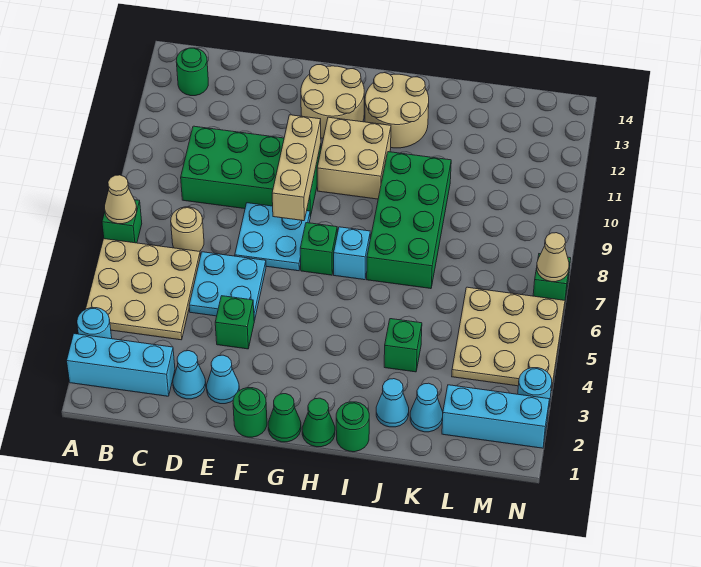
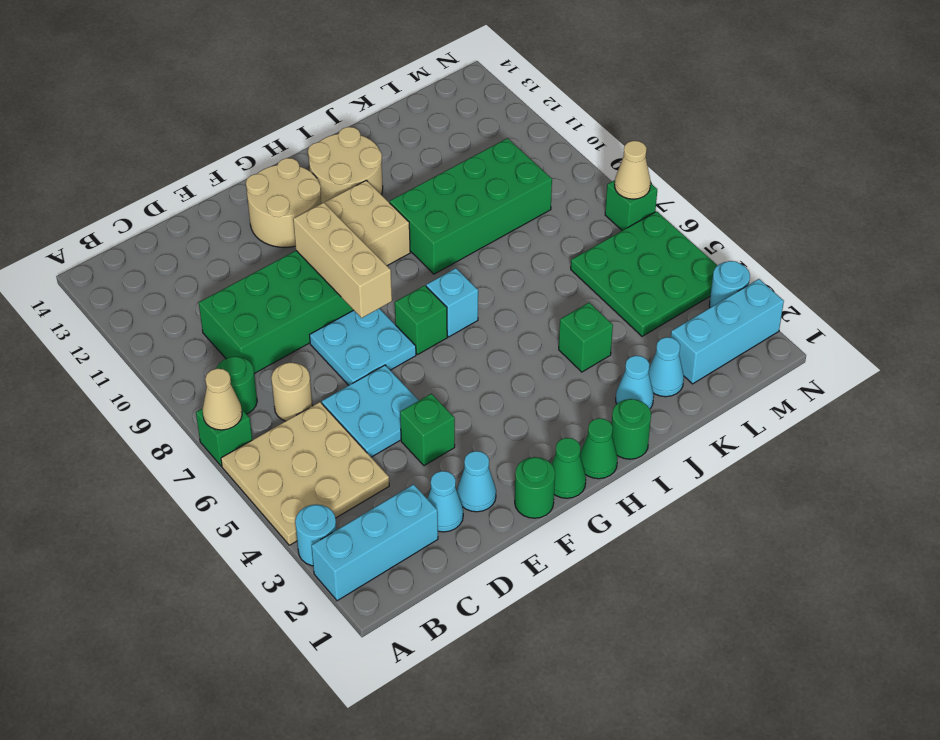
green 1x1 round brick [176,48,208,96] -> green 1x1 round brick moved to [216,357,257,414]
green 2x4 brick [367,152,451,289] -> green 2x4 brick turned to [390,138,552,274]
tan 3x3 plate [452,287,565,391] -> green 3x3 plate [571,211,718,336]

